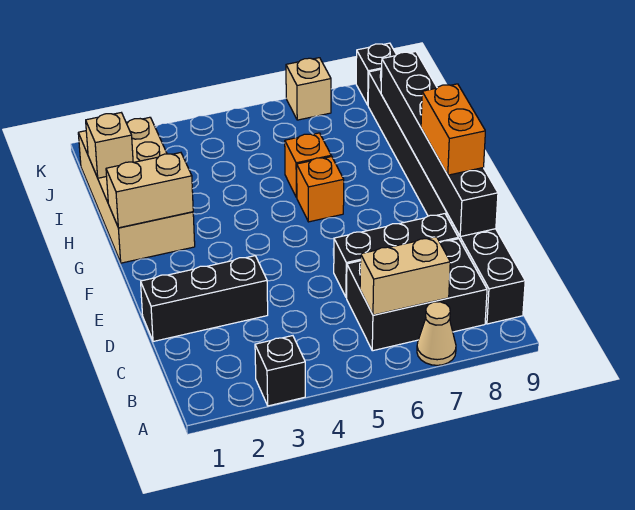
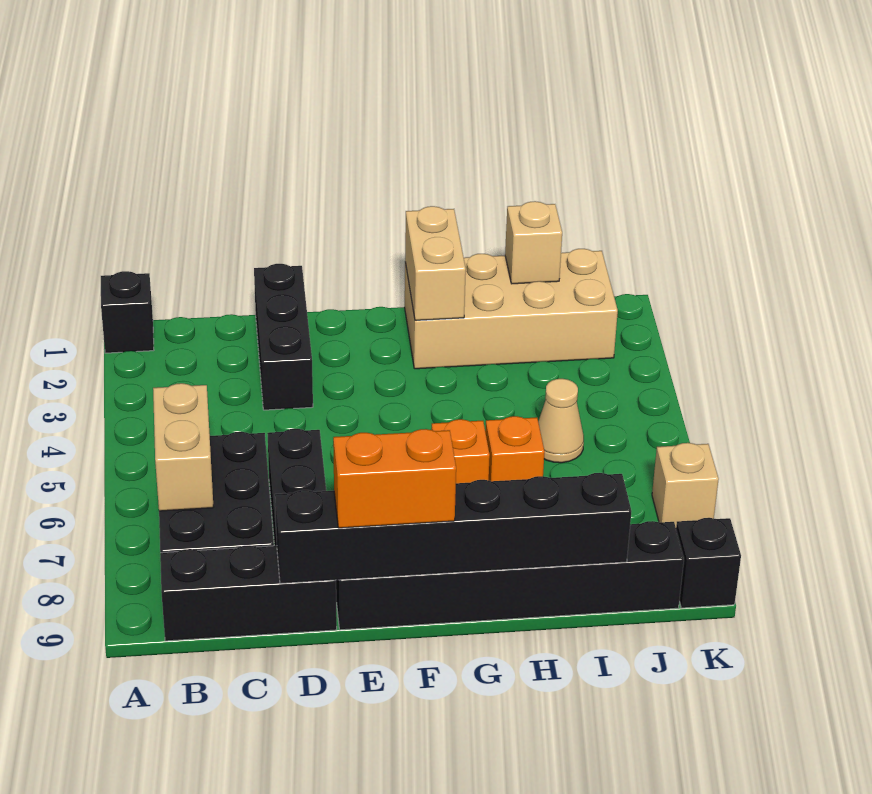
black 1x1 brick [255,336,305,406] -> black 1x1 brick moved to [101,271,154,353]
tan 1x1 cone [417,302,456,365] -> tan 1x1 cone moved to [538,379,584,463]

